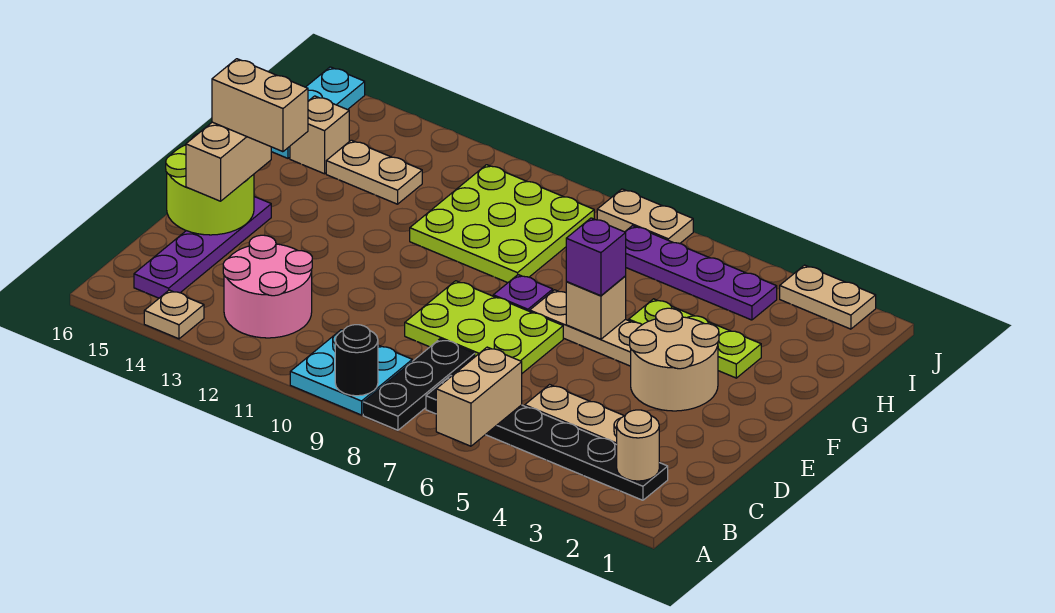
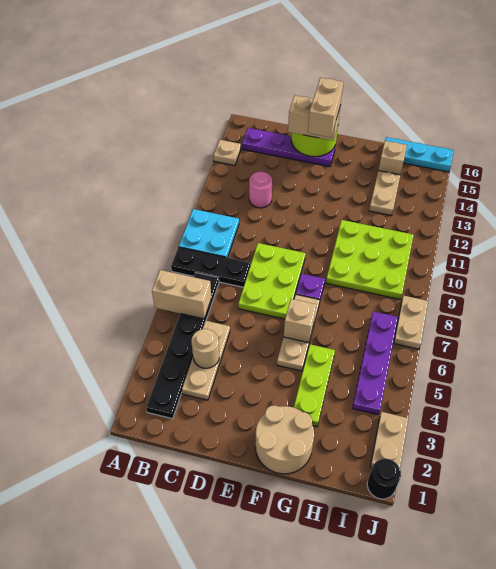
black 1x1 round brick [335,325,378,396] -> black 1x1 round brick moved to [367,459,401,499]
tan 1x1 round brick [617,410,659,481] -> tan 1x1 round brick moved to [191,329,219,368]
pink 2x2 round brick [223,235,312,338] -> pink 1x1 round brick [249,172,272,208]
tan 2x2 round brick [630,308,719,411] -> tan 2x2 round brick moved to [255,406,314,474]
purple 1x1 brick [566,218,626,296] -> none

